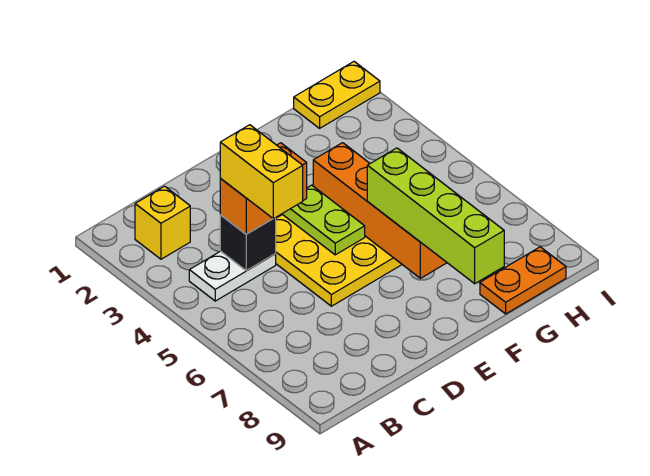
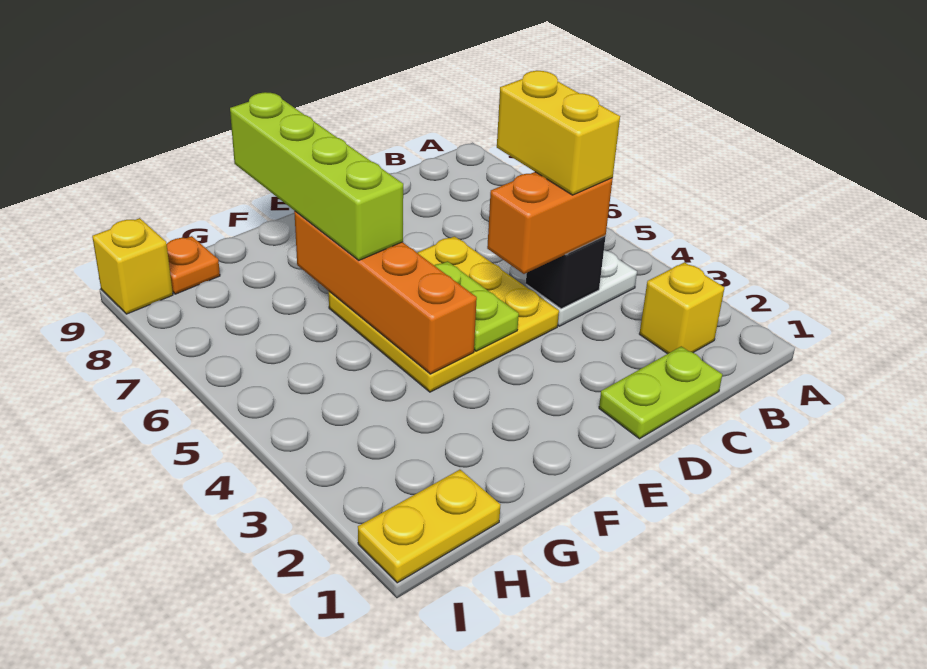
none -> lime 1x2 plate [599,346,722,439]
orange 1x2 plate [480,247,566,314] -> orange 1x1 plate [167,236,220,294]
none -> yellow 1x1 brick [92,218,173,314]

